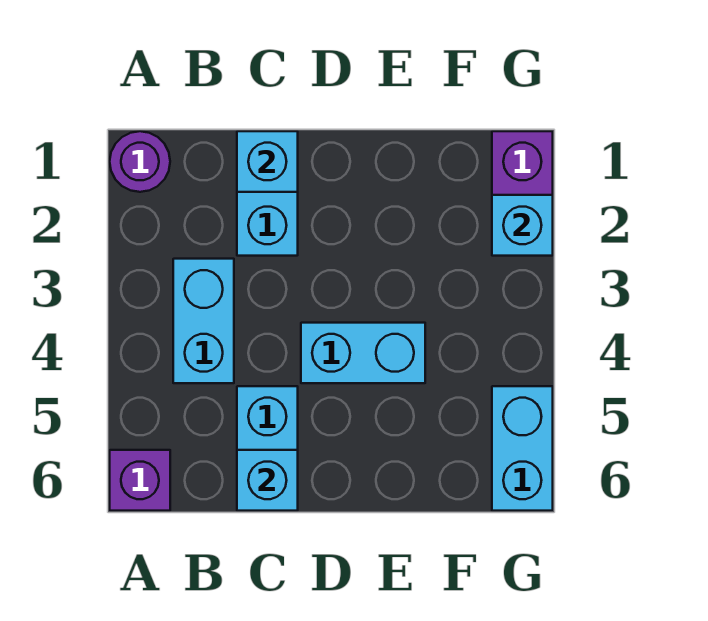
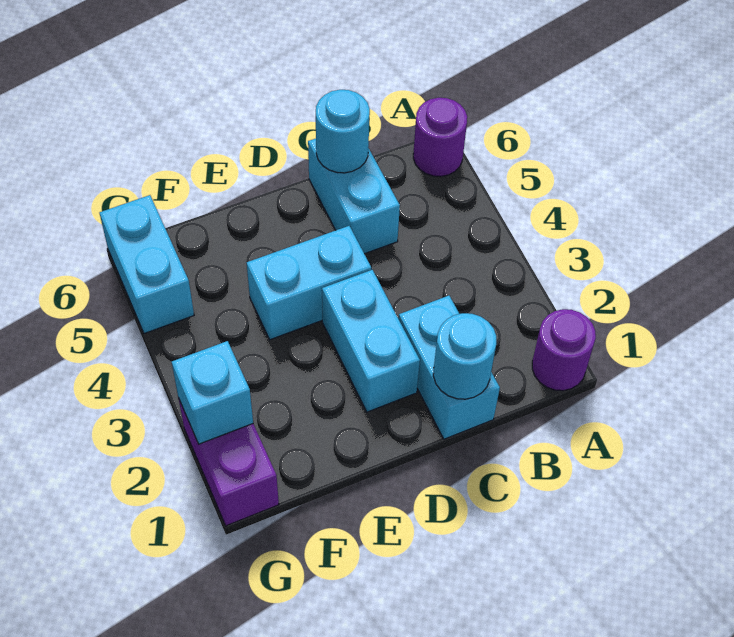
purple 1x1 brick [110,450,170,511] -> purple 1x1 round brick [413,98,467,177]
cyan 1x2 brick [173,259,234,383] -> cyan 1x2 brick moved to [322,270,420,412]
cyan 1x1 brick [237,131,298,192] -> cyan 1x1 round brick [433,313,496,399]
cyan 1x1 brick [237,450,298,511] -> cyan 1x1 round brick [316,90,370,173]

